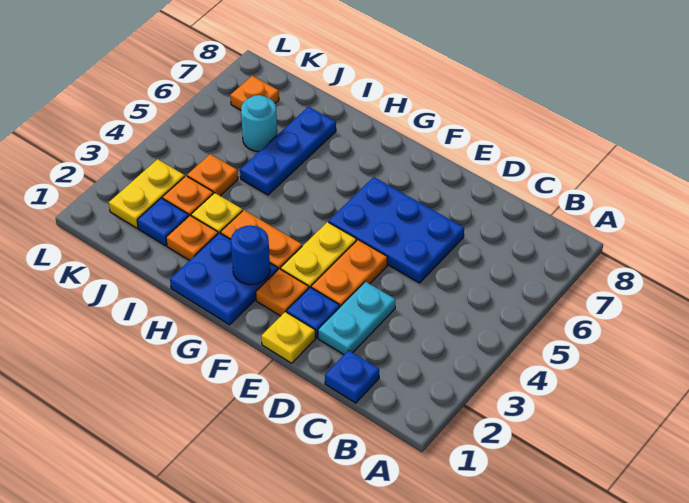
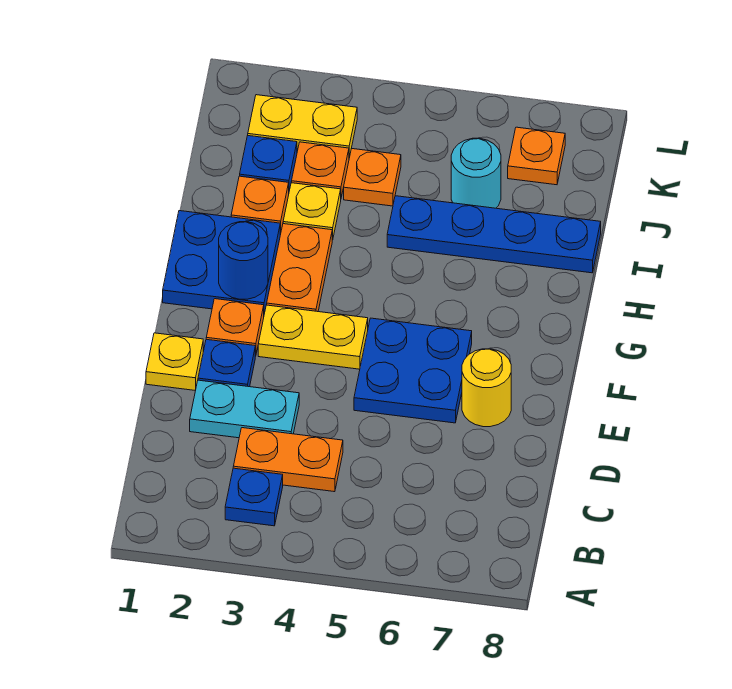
blue 1x1 plate [325,350,379,403] -> blue 1x1 plate moved to [225,468,283,526]
blue 2x3 plate [329,177,464,283] -> blue 2x2 plate [354,318,472,423]
orange 1x2 plate [311,240,387,307] -> orange 1x2 plate moved to [233,428,343,492]
none -> yellow 1x1 round brick [462,349,511,427]
blue 1x3 plate [240,107,336,195] -> blue 1x4 plate [387,196,601,273]

